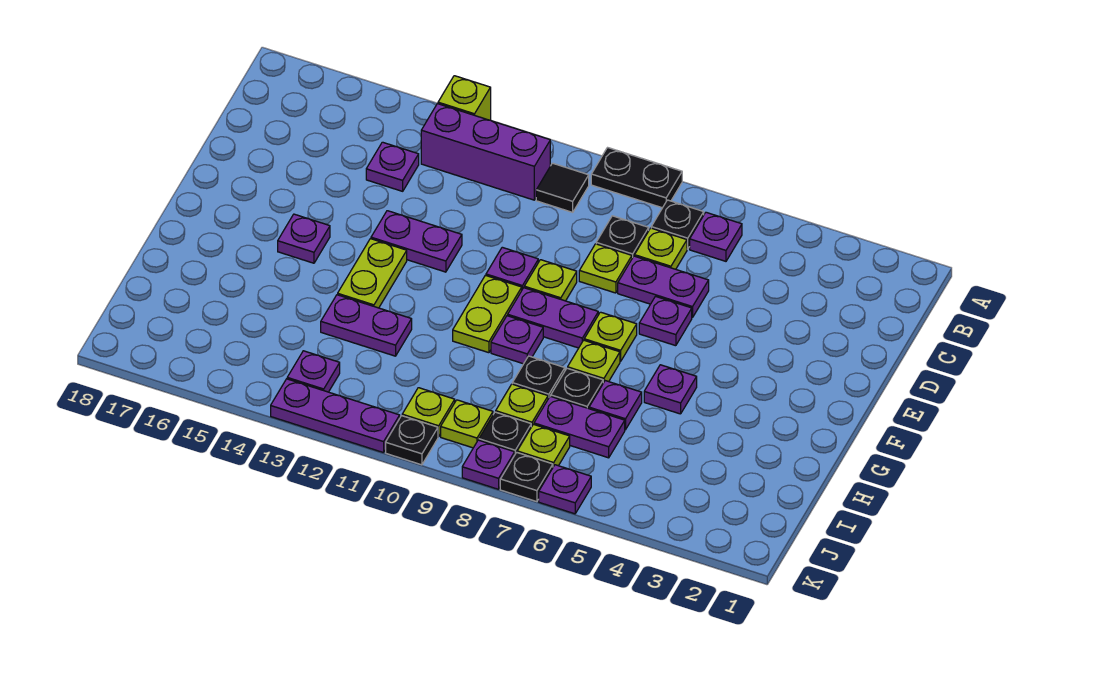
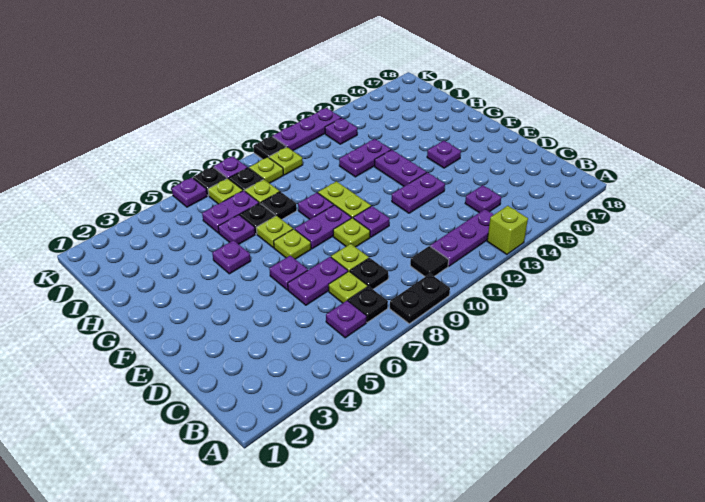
purple 1x3 brick [421,104,550,200] -> purple 1x3 plate [430,209,493,266]
lime 1x2 plate [338,239,407,308] -> purple 1x2 plate [375,150,426,186]

